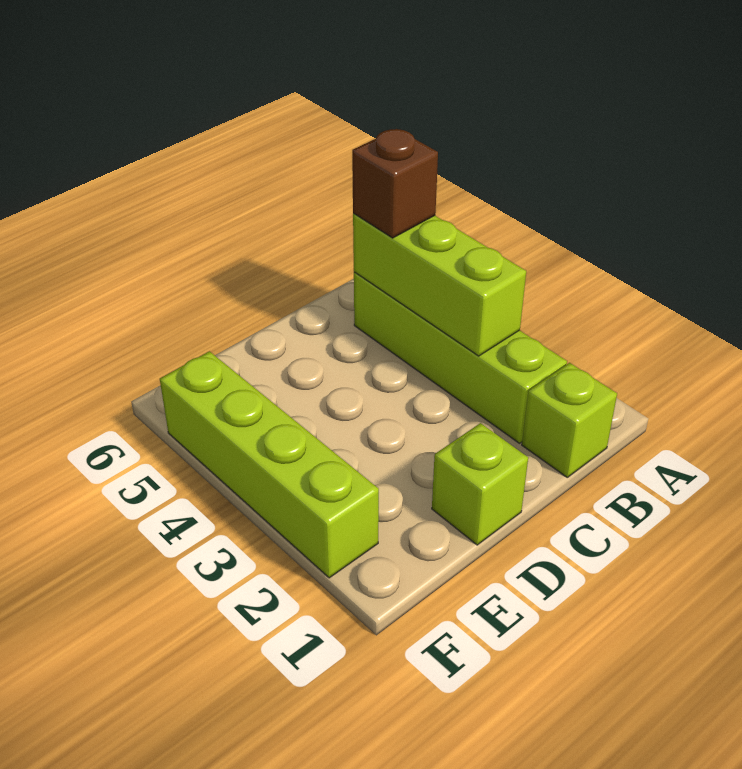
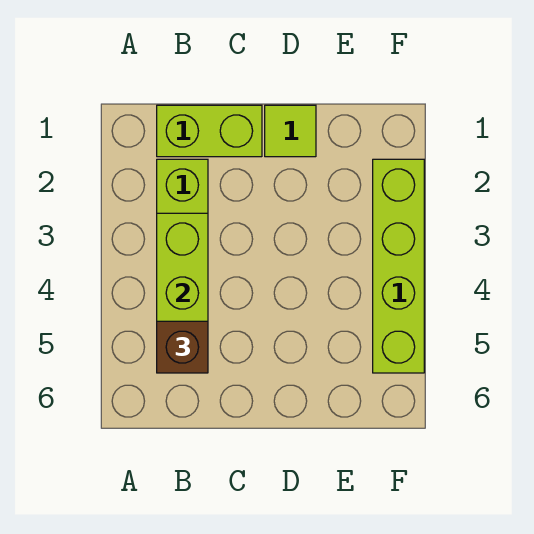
lime 1x1 brick [522,363,617,477] -> lime 1x2 brick [157,105,262,157]
lime 1x1 brick [432,423,528,545] -> lime 1x1 tile [265,105,316,157]

